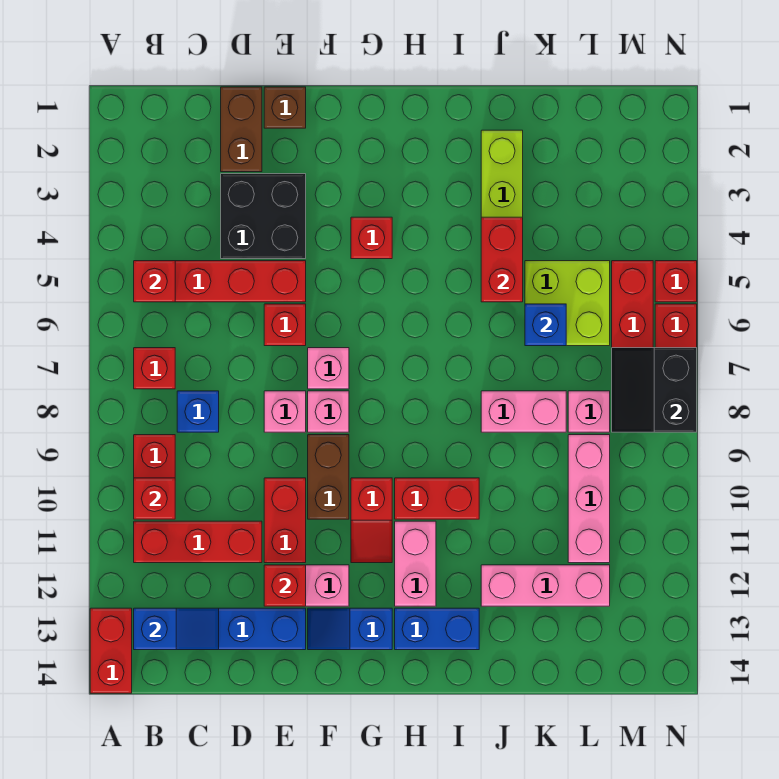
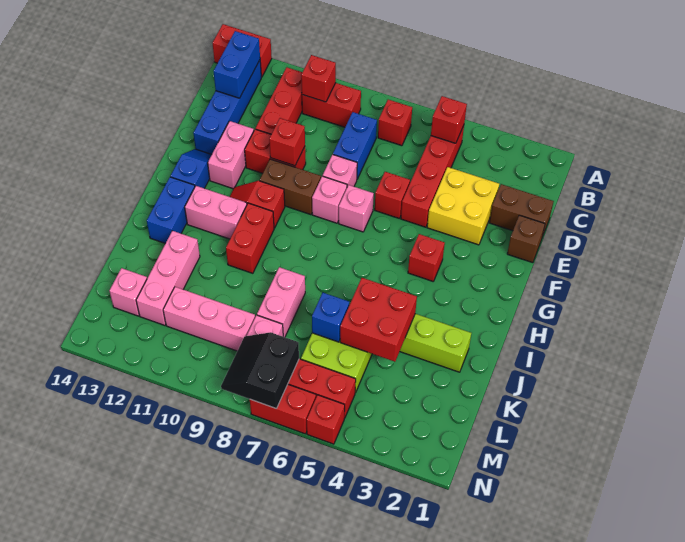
blue 1x2 slope [134,608,219,650] -> blue 1x2 brick [214,31,260,98]
blue 1x1 brick [177,391,219,432] -> blue 1x2 brick [333,112,377,179]
black 2x2 brick [221,174,306,259] -> yellow 2x2 brick [427,167,499,245]
red 1x1 brick [264,565,306,606] -> red 1x1 brick moved to [269,118,305,166]
red 1x2 brick [481,217,523,302] -> red 2x2 brick [340,278,417,362]
none -> pink 1x1 brick [110,268,147,316]
black 2x2 slope [612,348,697,432] -> black 2x2 slope turned to [221,332,299,409]

